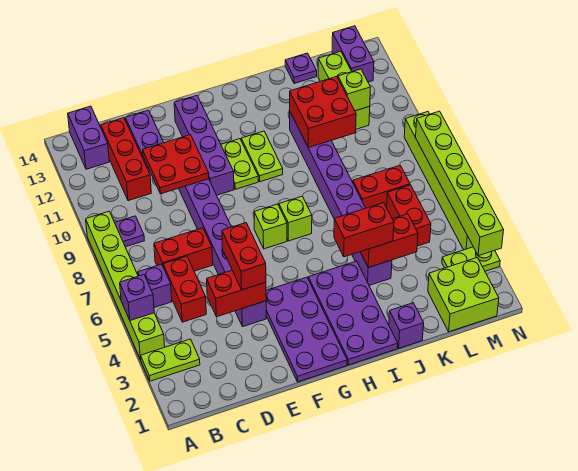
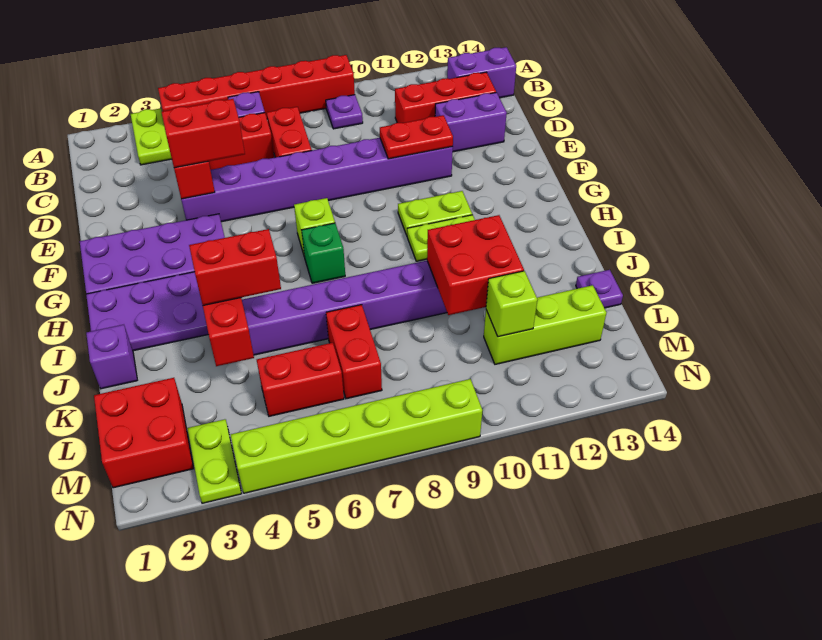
lime 1x6 brick [86,212,165,360] -> red 1x6 brick [158,55,355,118]
purple 1x1 brick [120,275,154,321] -> none
red 2x2 plate [143,135,209,194] -> red 1x2 plate [380,115,453,159]
purple 1x4 brick [174,95,234,195] -> none
lime 1x1 brick [279,196,312,241] -> green 1x1 brick [301,223,345,283]
red 1x2 brick [334,203,394,257] -> red 1x2 brick turned to [189,229,281,305]
lime 2x2 brick [428,258,499,332] -> red 2x2 brick [94,378,194,488]
purple 1x2 brick [332,26,374,82] -> none
lime 1x6 brick [416,111,504,256] -> none

